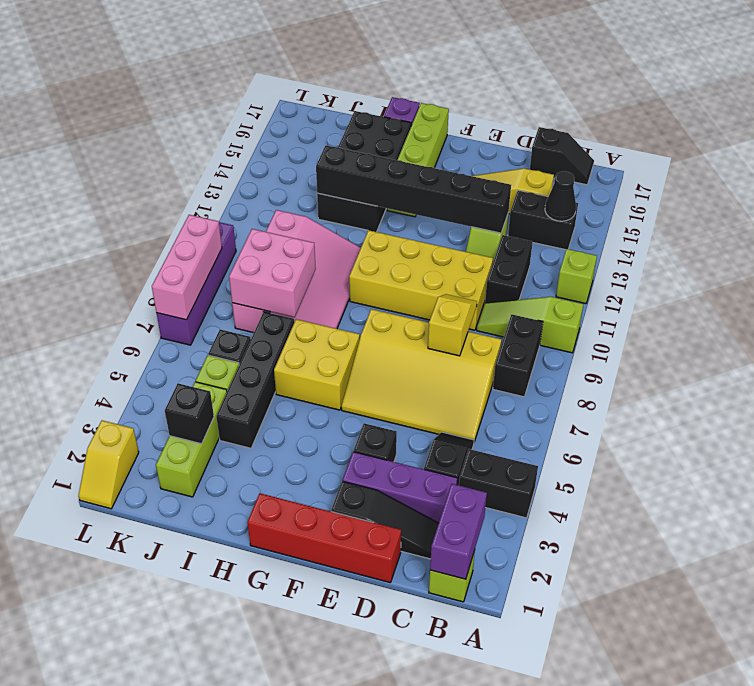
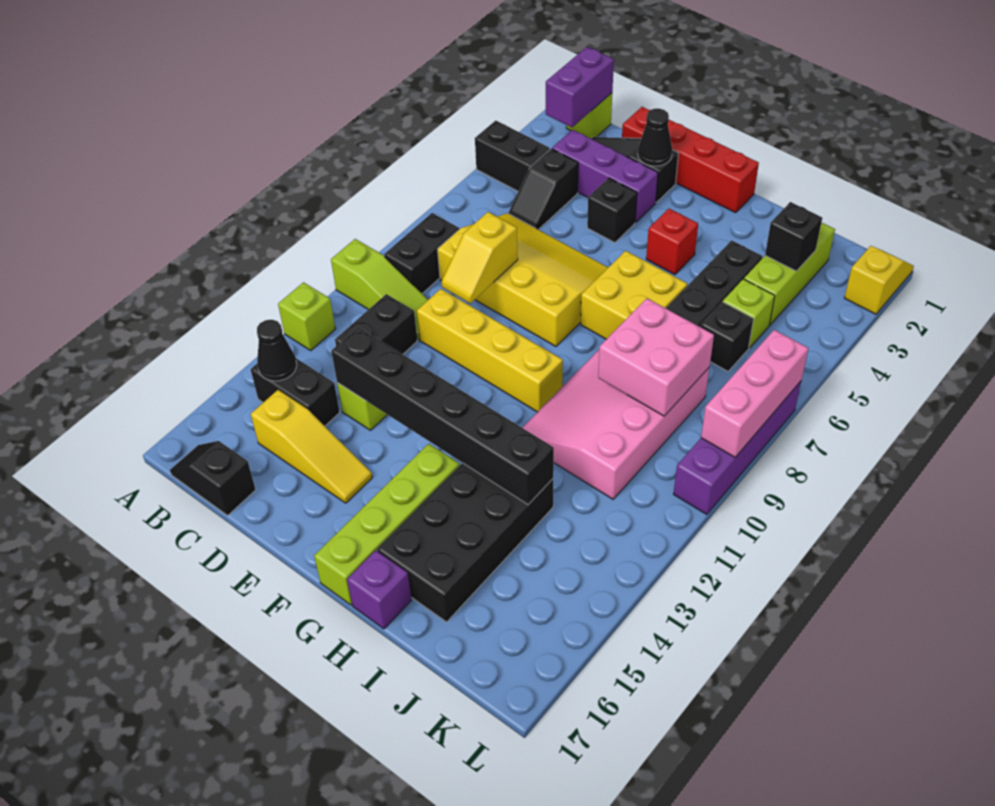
yellow 2x4 brick [349,230,493,330] -> yellow 1x4 brick [417,289,563,412]
none -> black 1x1 cone [638,108,672,166]
none -> red 1x1 brick [646,209,698,274]

